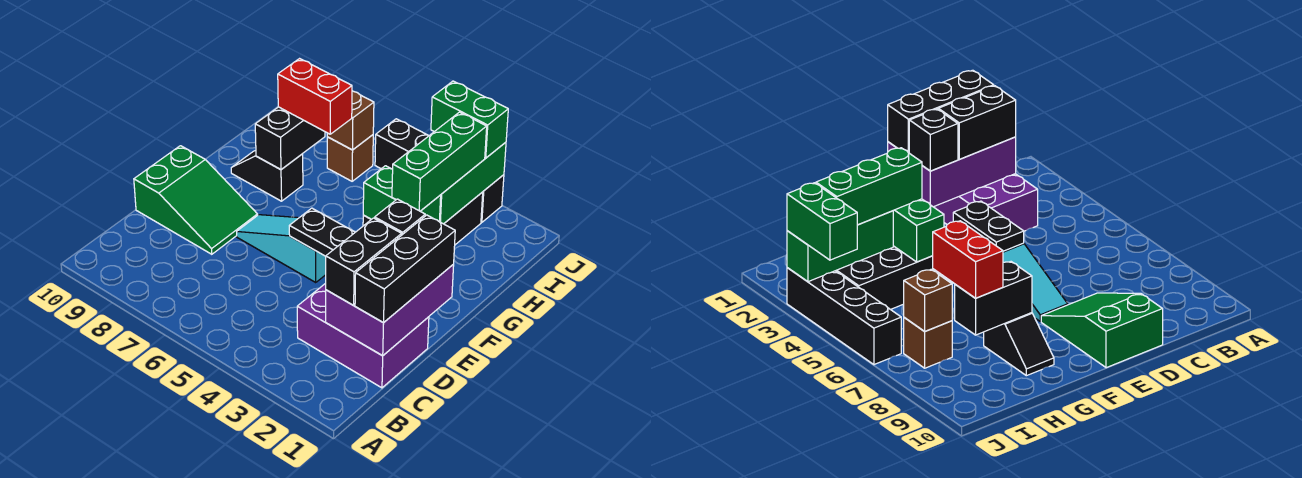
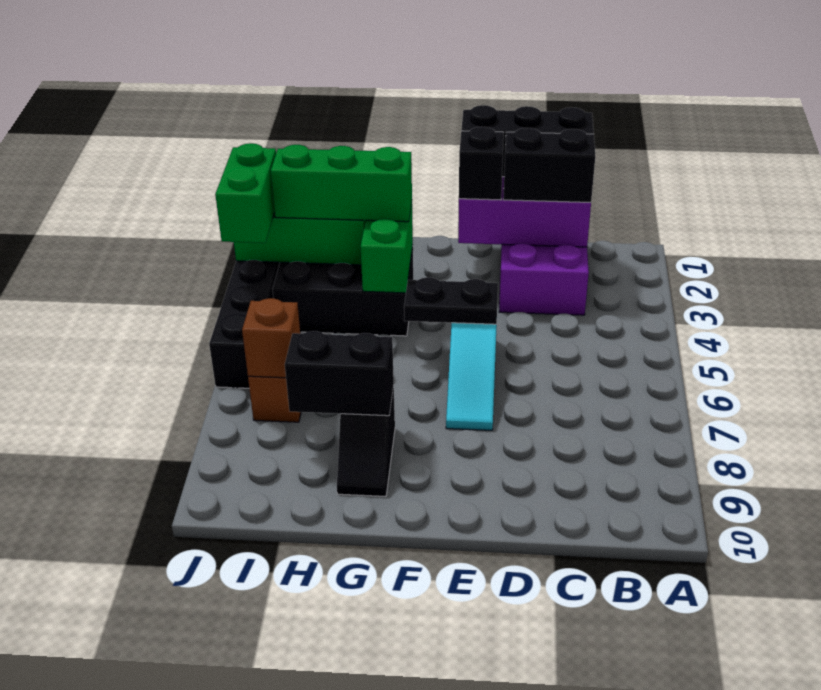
green 2x3 slope [134,146,258,254] -> none
black 1x2 plate [289,208,355,256] -> black 1x2 plate turned to [404,277,498,324]
red 1x2 brick [278,59,352,134] -> none

